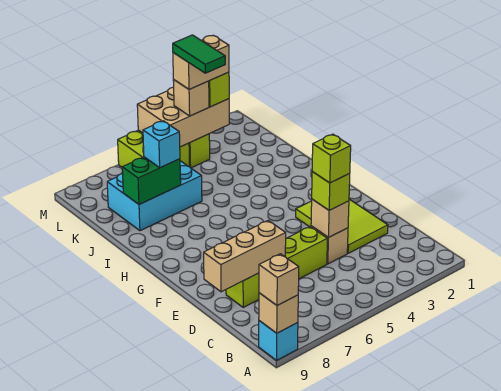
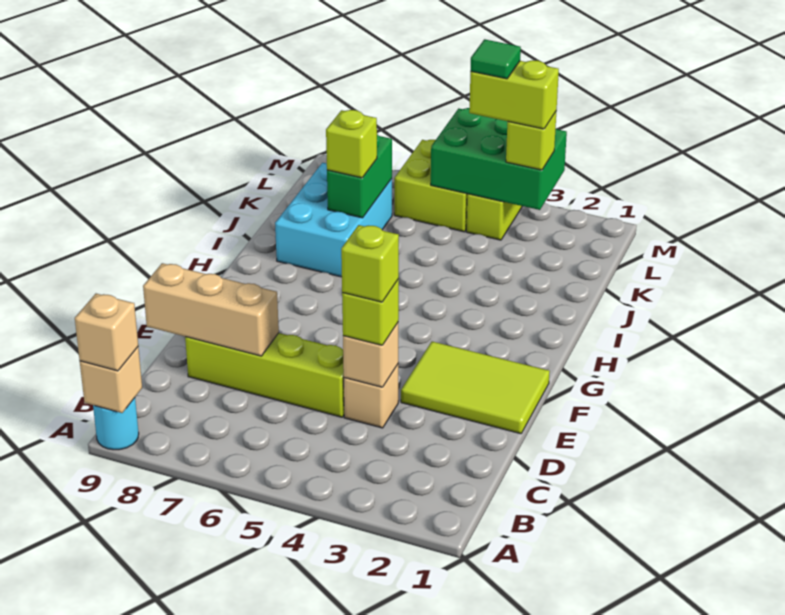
cyan 1x1 brick [259,321,298,360] -> cyan 1x1 round brick [93,398,139,450]
lime 2x3 tile [296,199,388,253] -> lime 2x3 tile turned to [401,342,550,434]
cyan 2x3 brick [107,161,202,231] -> cyan 2x3 brick turned to [275,163,392,277]
green 1x2 brick [122,157,181,204] -> green 1x2 brick turned to [327,134,392,218]
cyan 1x1 brick [143,121,180,168] -> lime 1x1 brick [326,110,377,178]
green 1x2 tile [173,35,225,73] -> green 1x1 tile [471,39,521,79]
tan 2x3 brick [137,87,229,147] -> green 2x3 brick [431,108,567,210]
tan 1x2 brick [173,36,229,89] -> lime 1x2 brick [469,60,559,129]
tan 1x1 brick [173,79,209,116] -> none

